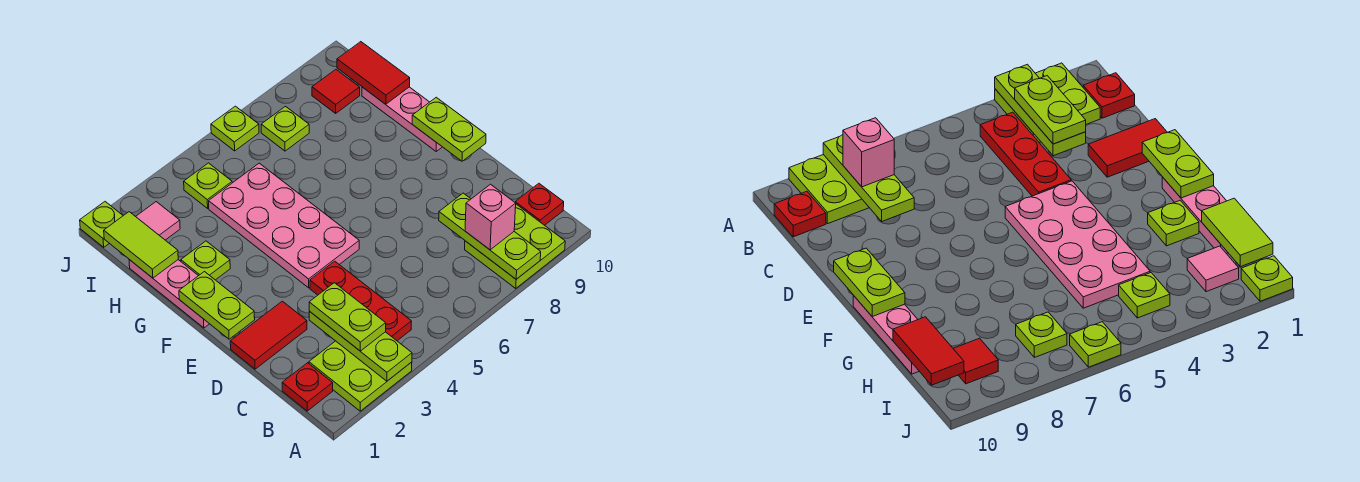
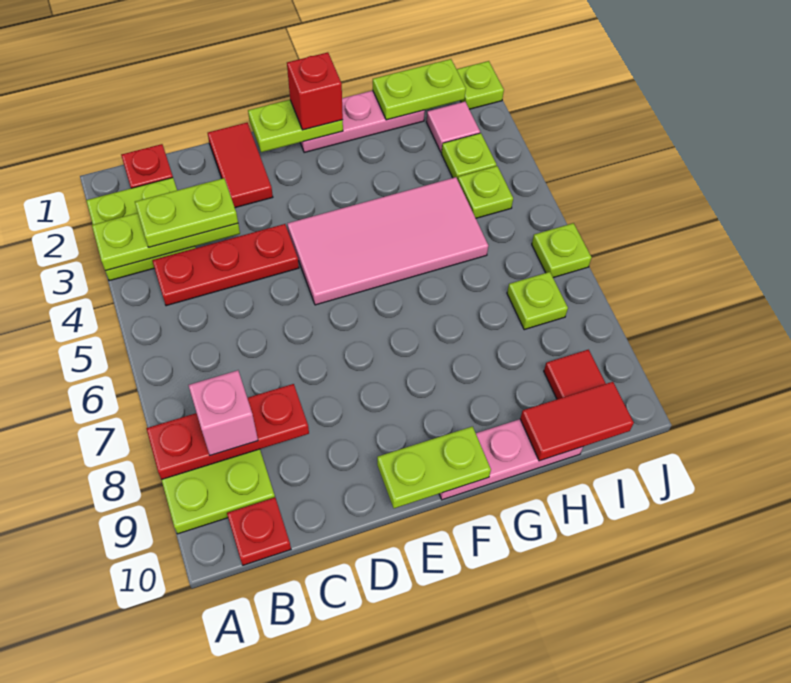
lime 1x3 plate [439,193,541,279] -> red 1x3 plate [146,384,309,480]
pink 2x4 plate [209,163,359,288] -> pink 2x4 tile [287,177,488,305]
none -> red 1x1 brick [287,52,343,130]
lime 1x1 plate [181,241,230,280] -> lime 1x1 plate moved to [441,133,496,180]
lime 1x2 tile [104,212,178,278] -> lime 1x2 plate [373,59,466,120]

